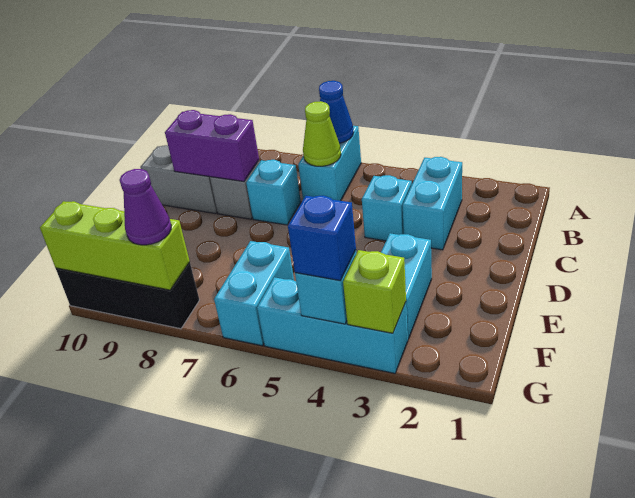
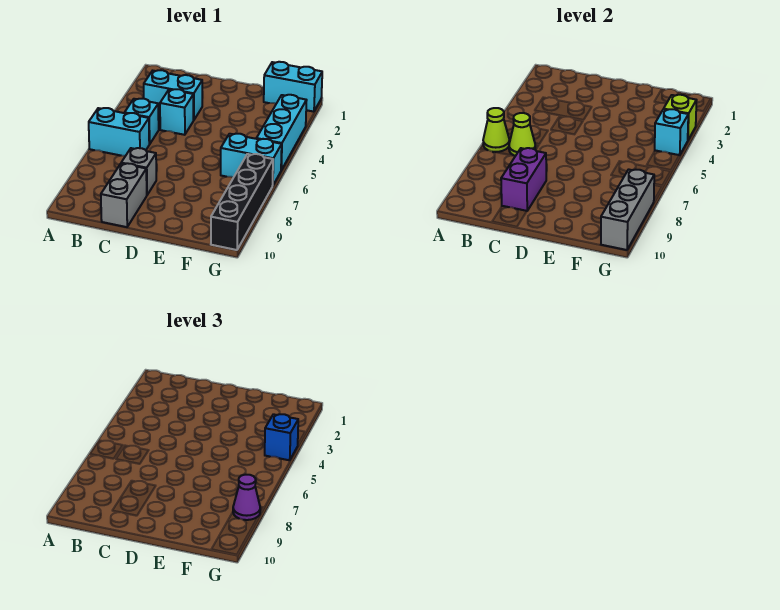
blue 1x1 cone [319,81,354,143] -> lime 1x1 cone [483,108,510,152]
cyan 1x1 brick [246,160,301,225] -> cyan 1x1 brick moved to [125,99,159,144]
cyan 1x2 brick [381,233,432,339] -> cyan 1x2 brick moved to [264,62,322,112]
black 1x3 brick [56,262,199,329] -> black 1x4 brick [211,154,273,250]
lime 1x3 brick [40,201,190,290] -> grey 1x3 brick [601,169,654,250]

